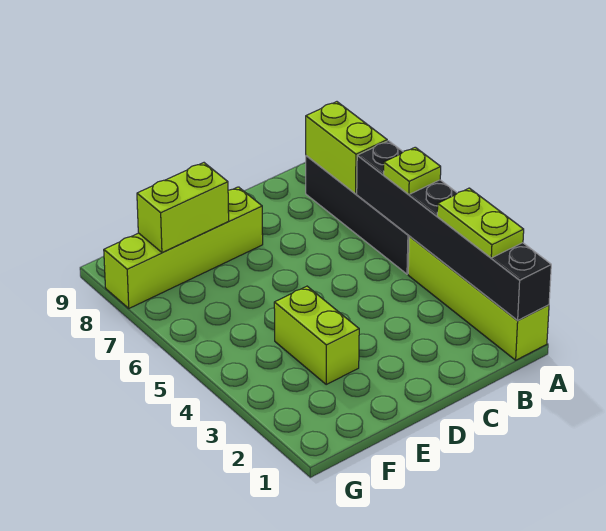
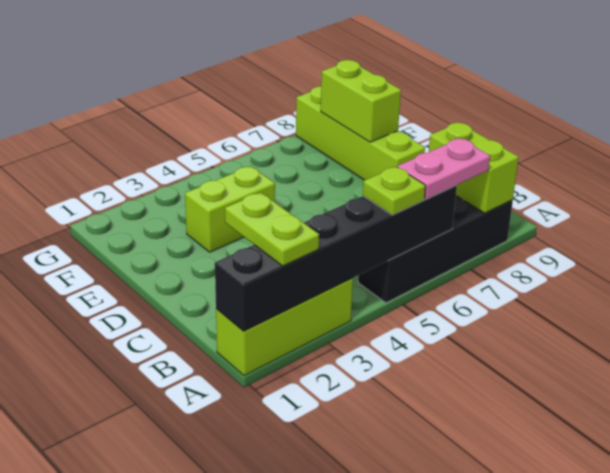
lime 1x4 brick [408,237,549,360] -> lime 1x3 brick [216,278,353,376]
lime 1x2 plate [437,188,524,258] -> lime 1x2 plate turned to [225,193,319,266]
none -> pink 1x2 plate [397,138,490,199]
lime 1x2 brick [306,102,387,194] -> lime 1x2 brick turned to [429,123,519,213]

